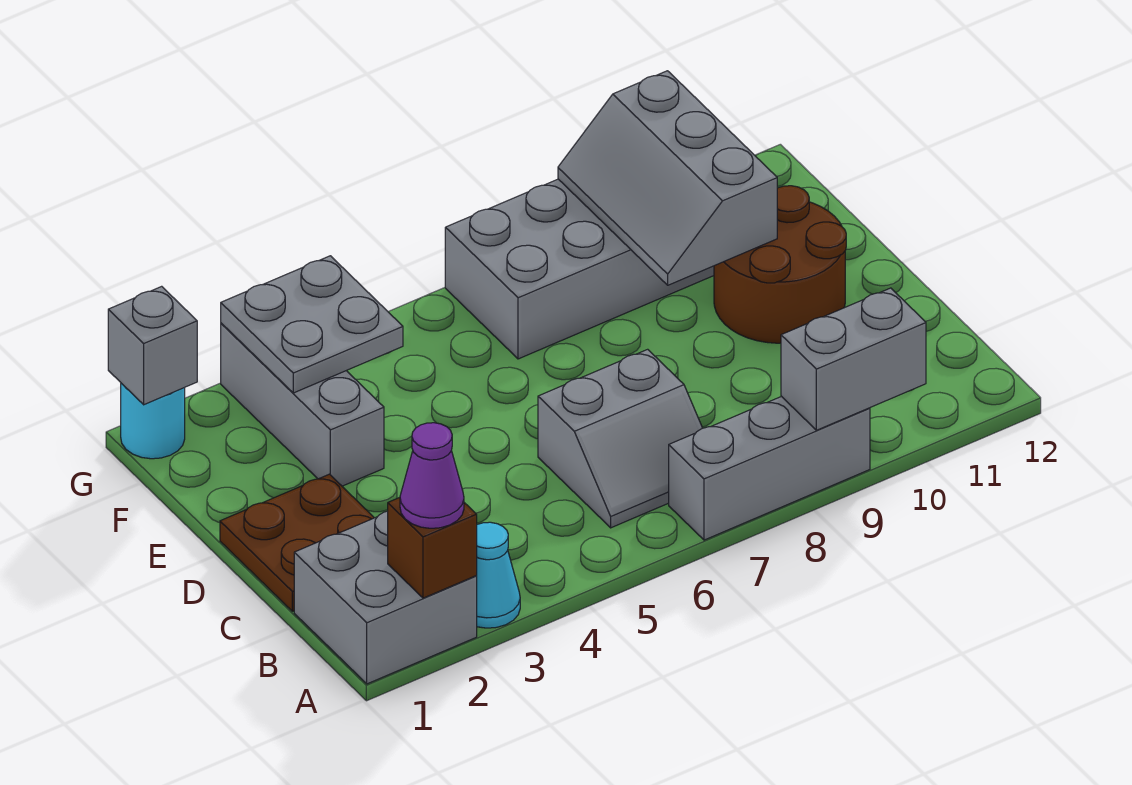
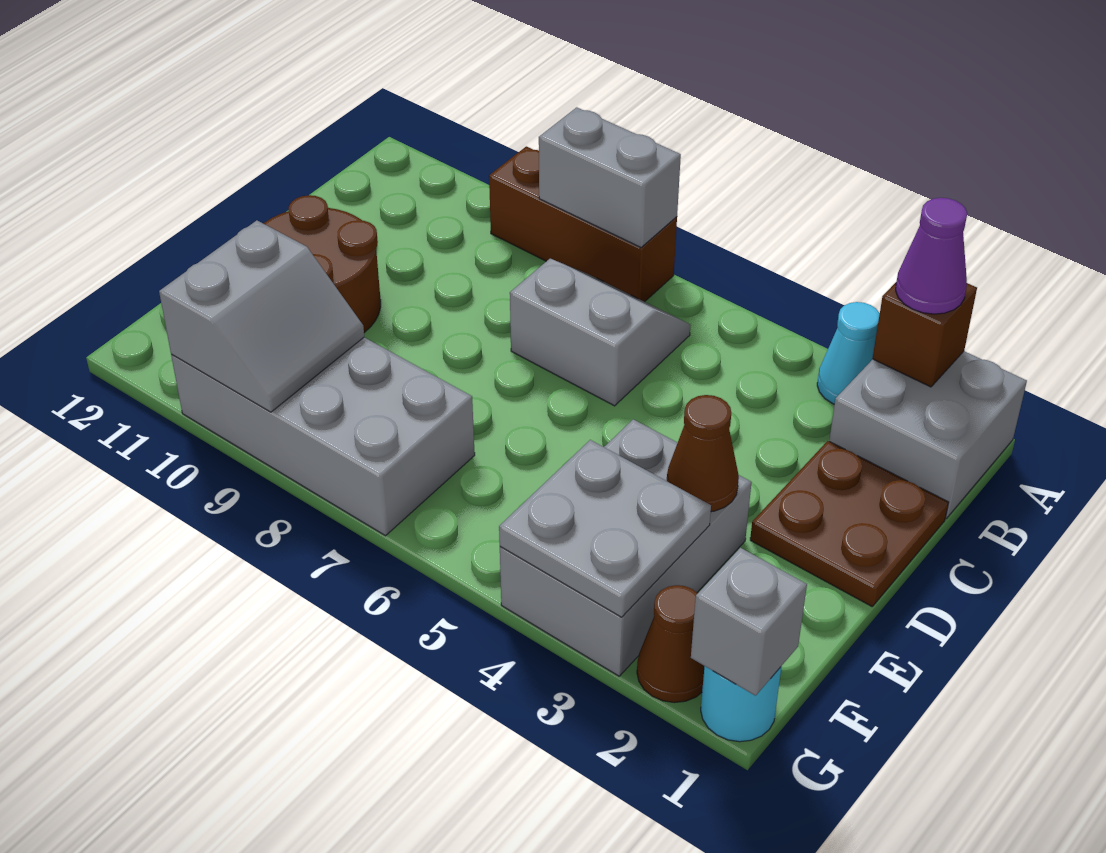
grey 1x3 brick [669,396,870,540] -> brown 1x3 brick [489,146,677,302]
grey 1x2 brick [781,288,926,430] -> grey 1x2 brick moved to [539,107,681,247]
grey 1x3 brick [221,323,384,486] -> grey 2x3 brick [500,419,752,676]
none -> brown 1x1 cone [667,395,739,512]
grey 2x3 slope [558,71,777,285] -> grey 2x2 slope [159,220,364,412]
none -> brown 1x1 cone [637,585,704,703]

